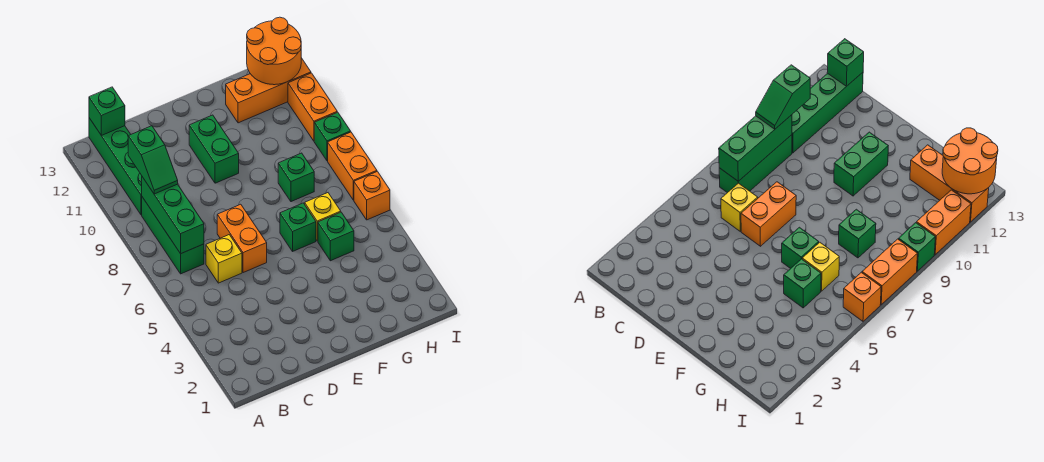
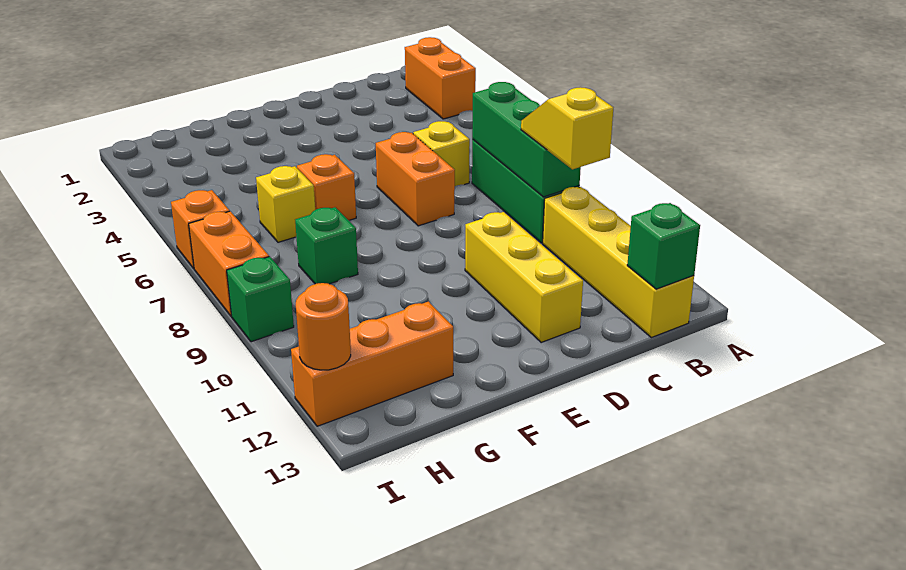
green 1x2 slope [128,126,178,194] -> yellow 1x2 slope [521,87,613,169]
green 1x4 brick [89,118,142,215] -> yellow 1x4 brick [543,187,694,338]
none -> yellow 1x3 brick [465,212,583,343]
green 1x2 brick [189,115,239,183] -> none
green 1x1 brick [280,203,316,251] -> orange 1x1 brick [297,154,356,220]
green 1x1 brick [318,212,354,261] -> none
orange 2x2 round brick [247,17,301,85] -> orange 1x1 round brick [296,283,351,370]
orange 1x2 brick [288,73,337,141] -> orange 1x2 brick moved to [405,37,476,119]

